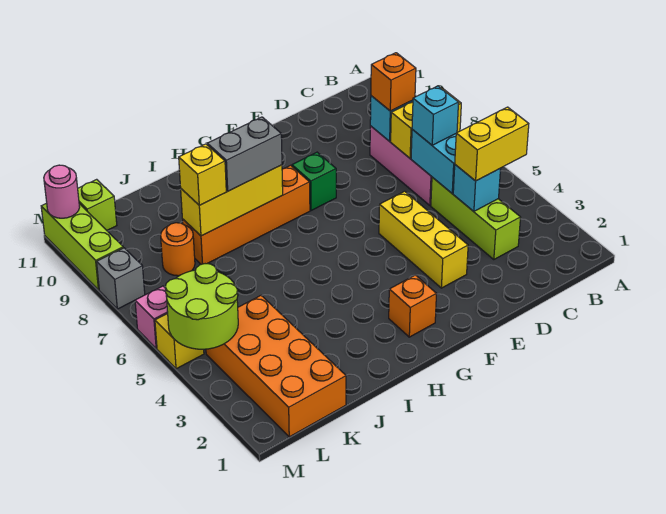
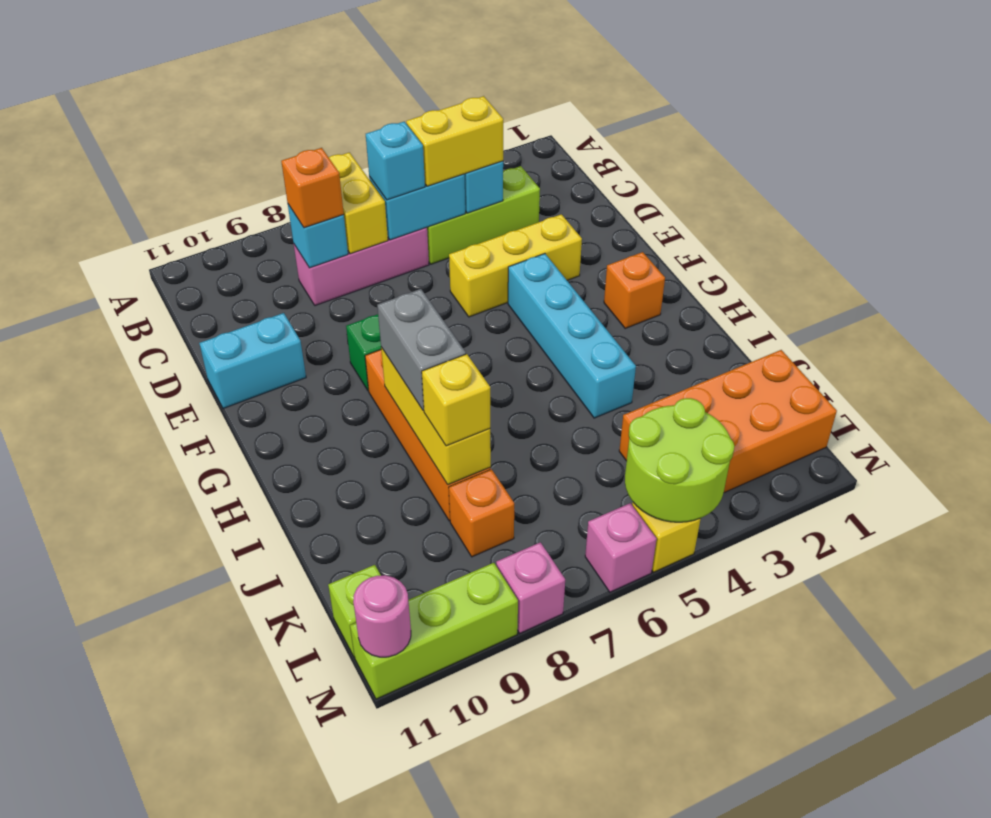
yellow 1x2 brick [455,107,529,181] -> yellow 1x2 brick turned to [406,96,503,186]
none -> cyan 1x2 brick [199,313,306,409]
none -> cyan 1x4 brick [508,254,636,418]
orange 1x1 round brick [161,223,195,276] -> orange 1x1 brick [449,469,514,557]
grey 1x1 brick [97,248,145,309] -> pink 1x1 brick [496,542,565,633]

